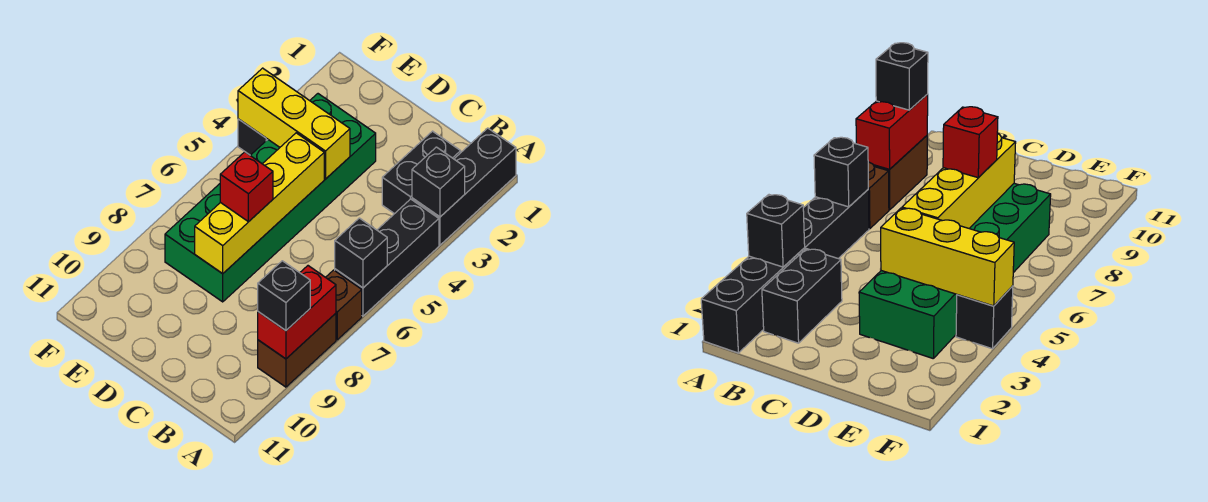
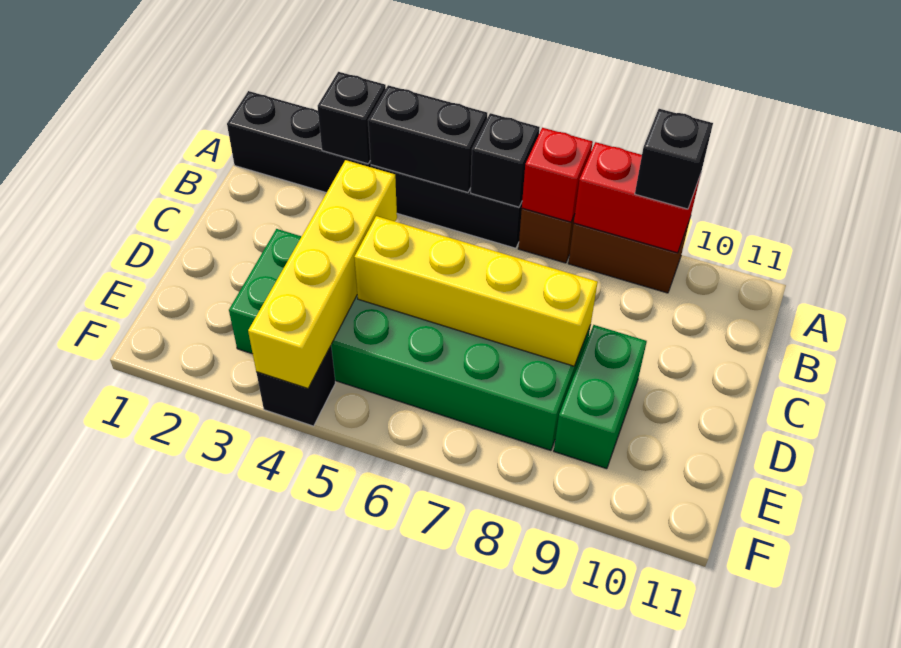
black 1x2 brick [382,131,461,214] -> black 1x2 brick moved to [368,85,487,192]
yellow 1x3 brick [238,68,350,179] -> yellow 1x4 brick [248,160,397,389]
red 1x1 brick [220,152,273,222] -> red 1x1 brick moved to [522,128,593,222]
none -> green 1x2 brick [554,325,647,469]

